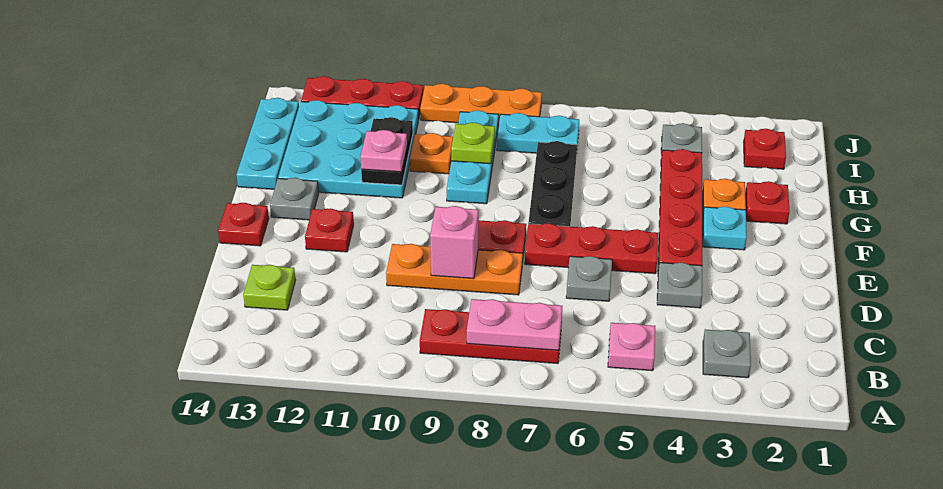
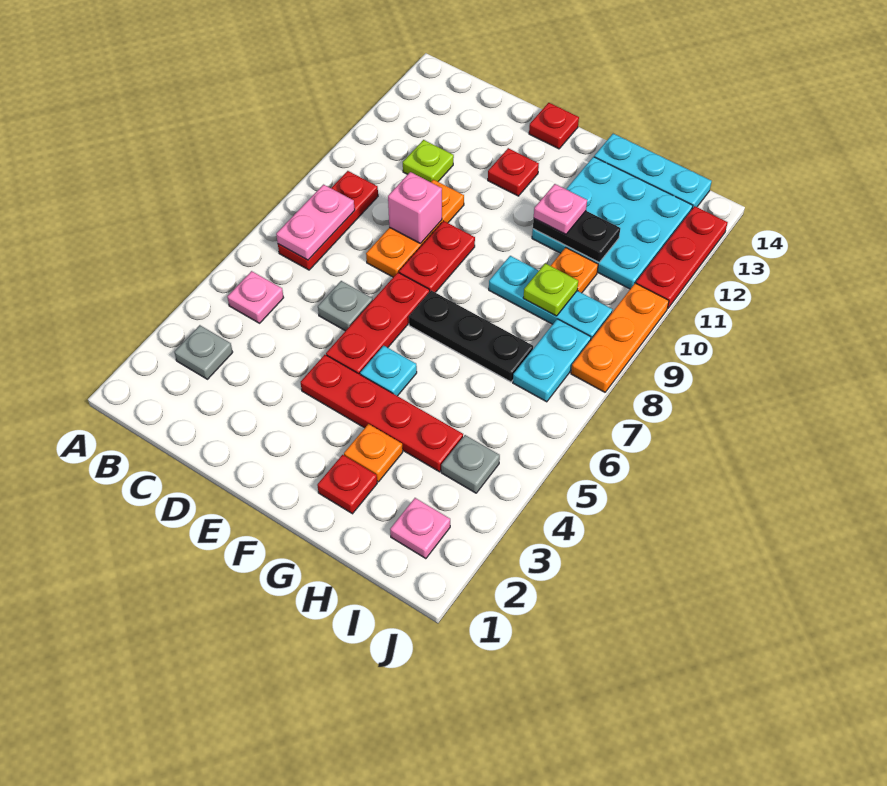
lime 1x1 plate [243,265,296,310] -> lime 1x1 plate moved to [403,140,454,182]
grey 1x1 plate [657,262,702,308] -> none
cyan 1x1 plate [703,207,747,250] -> cyan 1x1 plate moved to [360,346,417,396]
grey 1x1 plate [270,178,319,220] -> none
red 1x1 plate [743,129,786,169] -> pink 1x1 plate [390,498,450,559]

